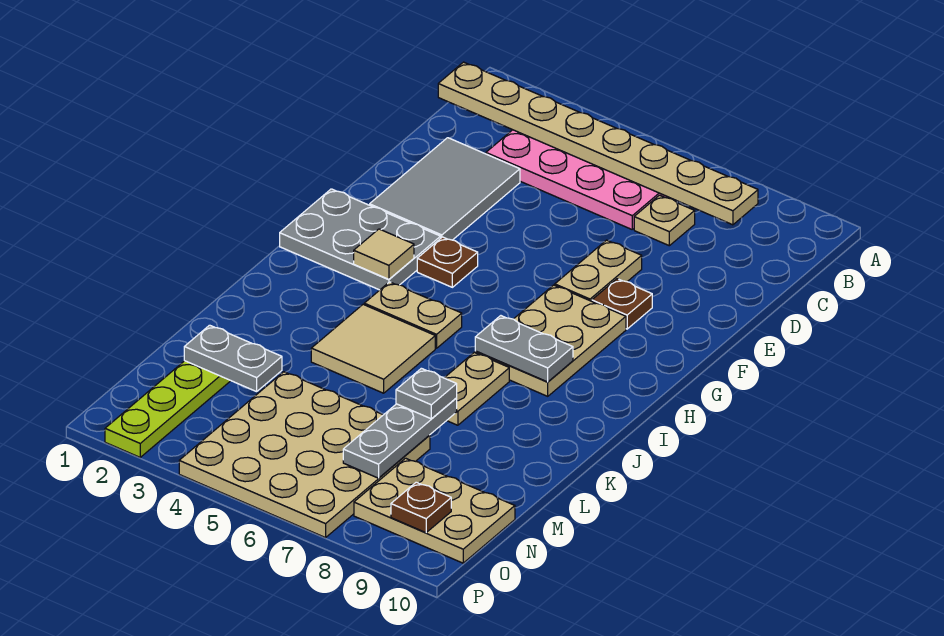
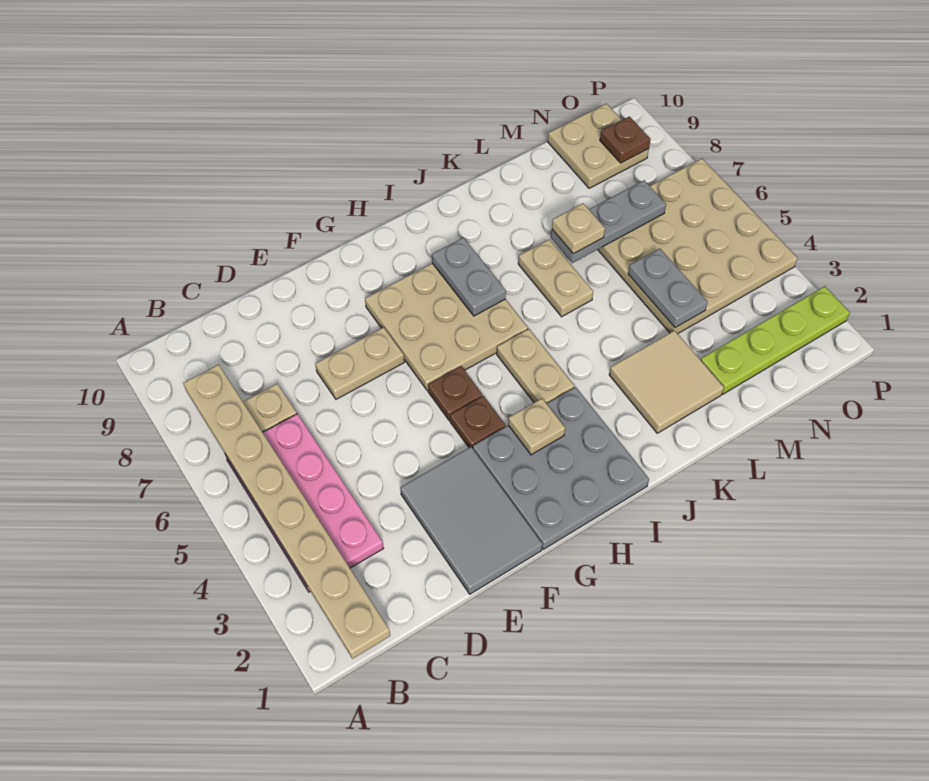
grey 2x3 tile [370,138,520,240] -> grey 2x3 tile turned to [400,447,542,594]
brown 1x1 plate [592,279,652,329] -> brown 1x1 plate moved to [428,366,482,421]
grey 2x3 plate [280,189,441,290] -> grey 3x3 plate [473,387,649,549]
tan 2x3 plate [475,285,626,396] -> tan 3x3 plate [365,263,528,391]
tan 1x1 tile [354,229,414,279] -> tan 1x1 plate [508,398,565,455]
tan 2x2 tile [311,304,435,393] -> tan 2x2 tile moved to [609,330,724,433]
tan 1x2 plate [445,352,509,425] -> tan 1x2 plate turned to [518,239,593,317]
grey 1x1 plate [396,368,457,419] -> tan 1x1 plate [552,203,605,254]
grey 1x2 plate [184,325,282,392] -> grey 1x2 plate moved to [628,249,708,328]
tan 2x3 plate [354,458,515,563] -> tan 2x2 plate [548,104,649,188]

